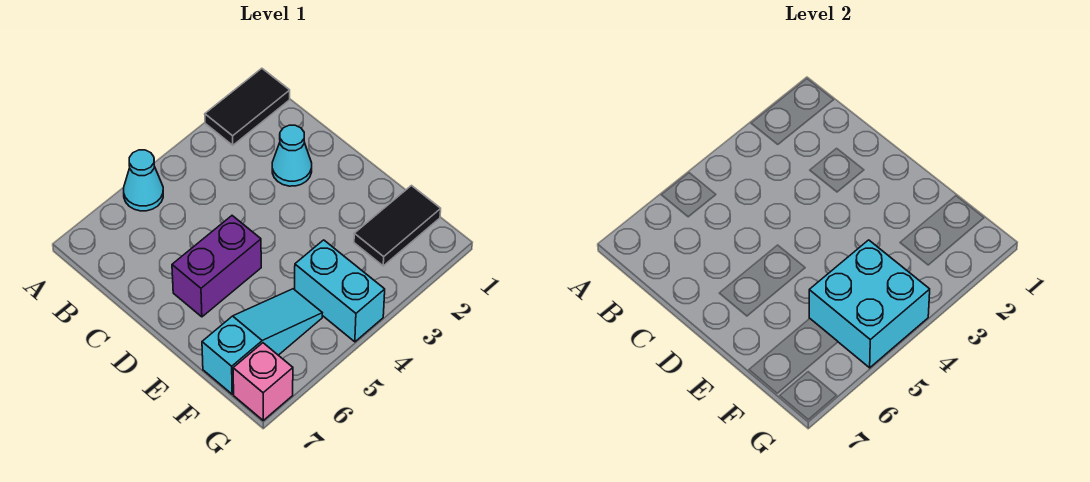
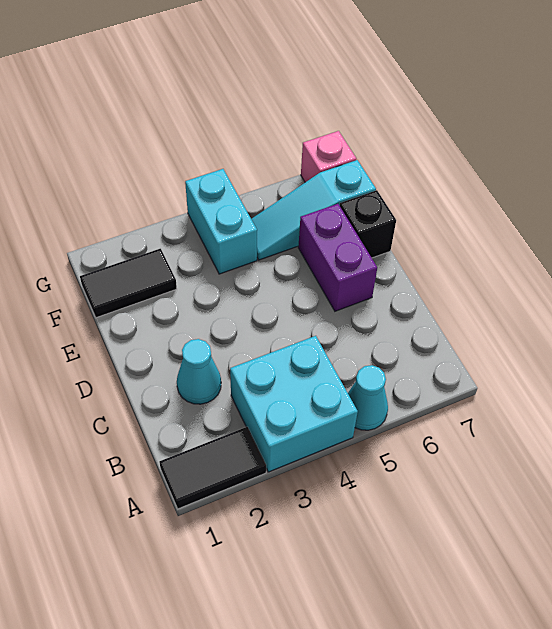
purple 1x2 brick [172,216,261,317] -> purple 1x2 brick turned to [298,204,377,311]
none -> black 1x1 brick [340,190,396,258]
cyan 2x2 brick [809,240,930,368] -> cyan 2x2 brick moved to [230,336,358,472]

